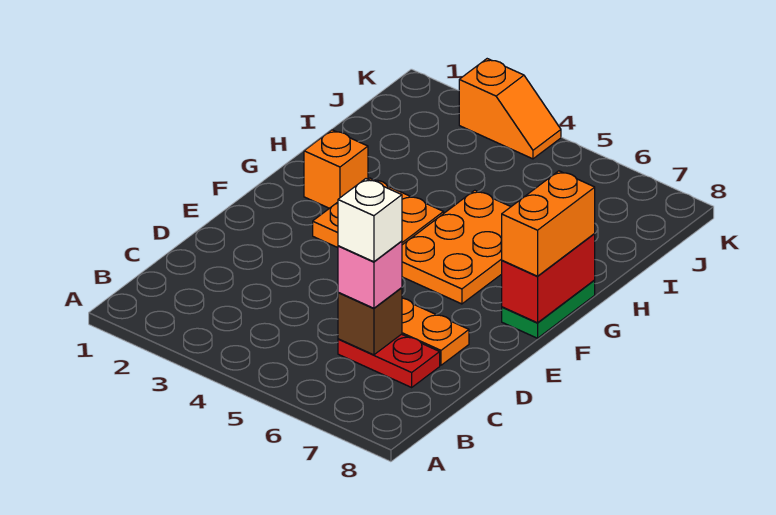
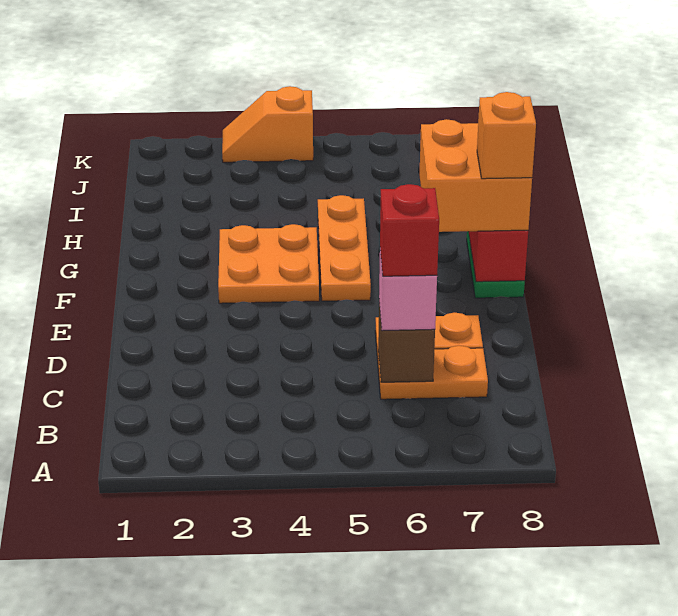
red 1x2 plate [338,334,440,387] -> orange 1x2 plate [378,346,488,399]
white 1x1 brick [338,179,402,262] -> red 1x1 brick [380,184,439,276]
orange 2x3 plate [402,190,511,304] -> orange 1x3 plate [318,195,371,301]
orange 1x2 brick [502,171,595,276] -> orange 2x2 brick [419,119,532,232]
orange 1x1 brick [304,130,368,208] -> orange 1x1 brick moved to [477,92,536,179]
orange 1x2 slope [459,59,561,159] -> orange 1x2 slope turned to [222,86,313,162]

